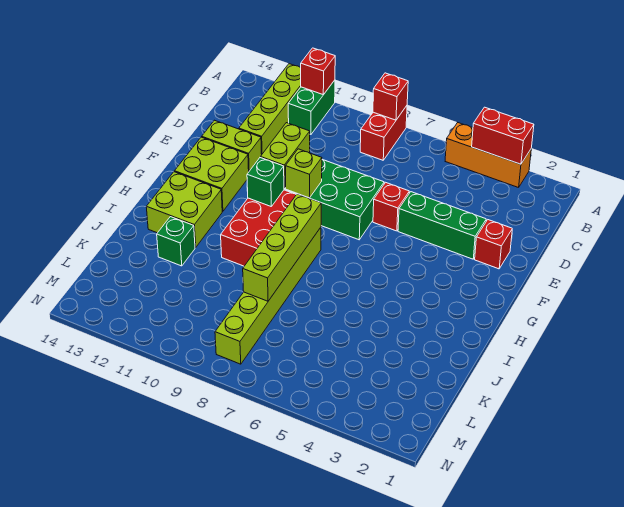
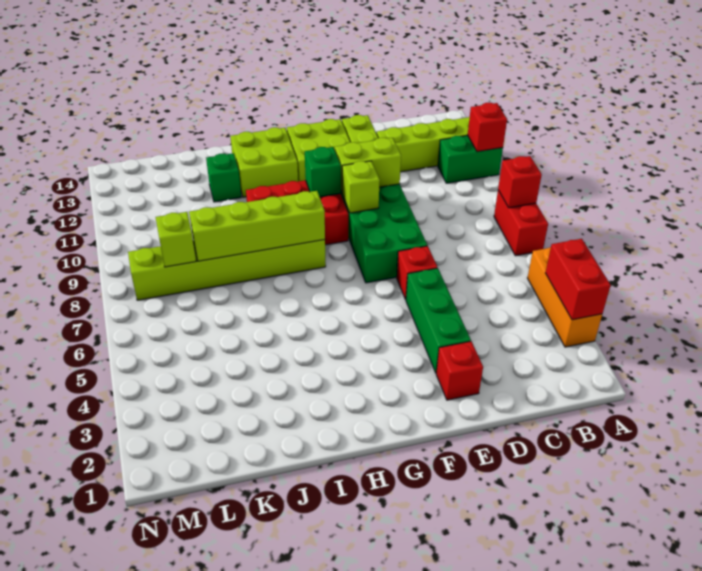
red 1x2 brick [360,106,407,160] -> red 1x2 brick turned to [494,190,548,256]
none -> lime 1x1 brick [156,212,196,267]

